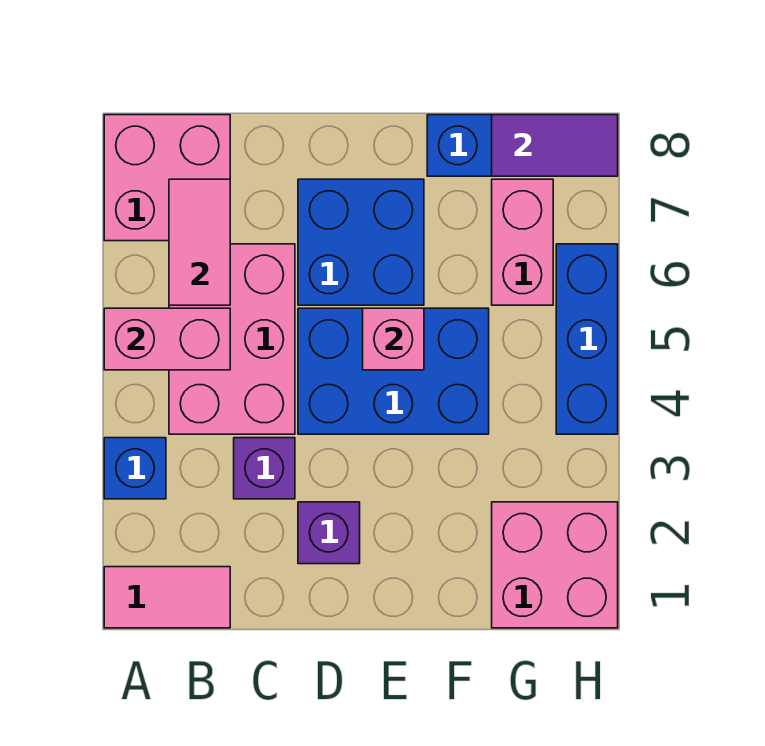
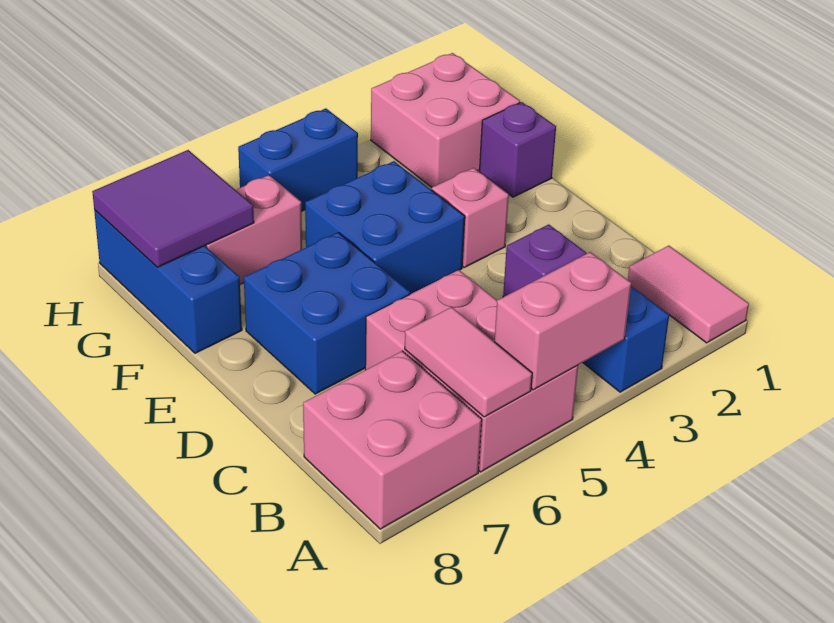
pink 1x2 brick [104,308,230,370] -> pink 1x2 brick turned to [494,252,631,390]
pink 2x3 brick [169,244,295,434] -> pink 2x3 brick turned to [365,270,578,472]
pink 1x2 tile [169,179,230,305] -> pink 1x2 tile turned to [405,307,532,417]
purple 1x1 brick [298,502,360,564] -> purple 1x1 brick moved to [479,102,556,197]
blue 2x3 brick [298,308,489,434] -> blue 2x2 brick [305,161,465,294]
pink 1x1 brick [363,308,424,370] -> pink 1x1 brick moved to [432,168,509,268]
purple 1x2 tile [492,115,618,176] -> purple 2x2 tile [92,150,254,267]
blue 1x3 brick [556,244,618,434] -> blue 1x2 brick [238,108,358,211]

